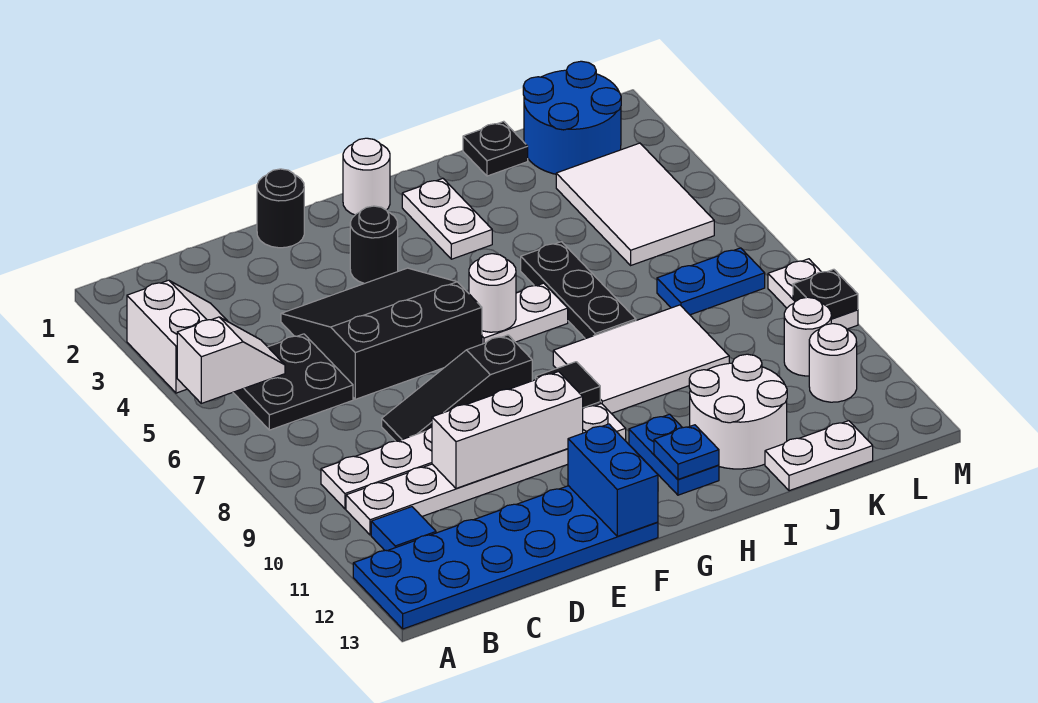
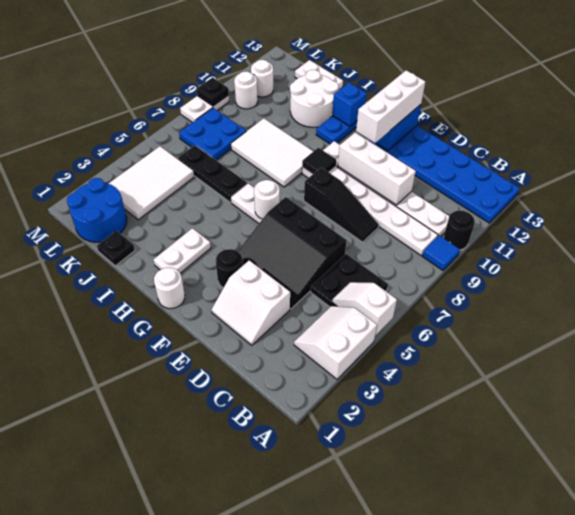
blue 1x1 tile [371,507,436,551] -> blue 1x1 tile moved to [422,235,460,270]
none -> white 2x2 slope [212,260,290,345]
black 1x1 round brick [257,169,304,248] -> black 1x1 round brick moved to [444,211,475,250]
none -> white 1x3 brick [356,70,425,143]
blue 1x1 plate [654,425,719,479] -> blue 1x1 brick [332,83,367,126]
black 1x3 plate [521,242,636,339] -> black 1x3 plate turned to [178,145,247,202]
blue 1x2 plate [657,248,765,315] -> blue 2x2 plate [179,108,246,160]

